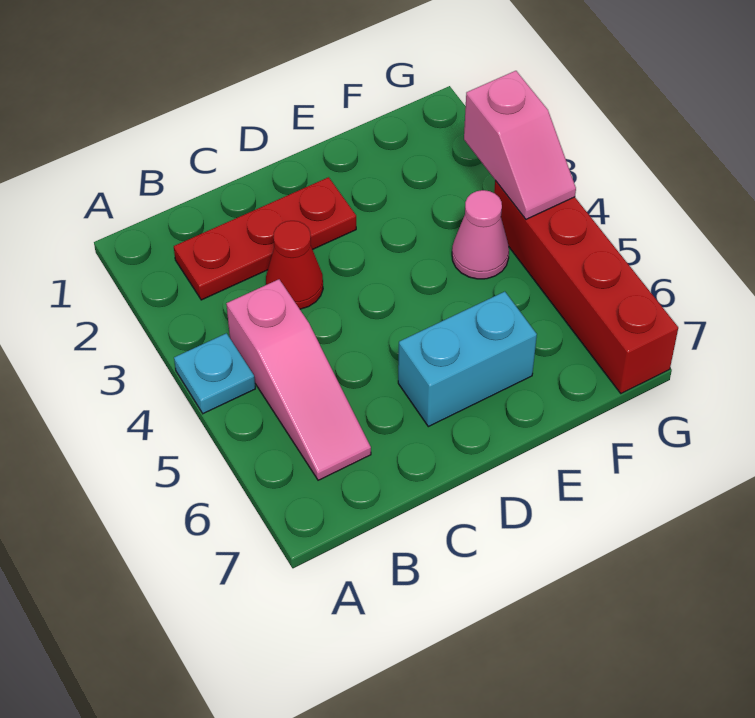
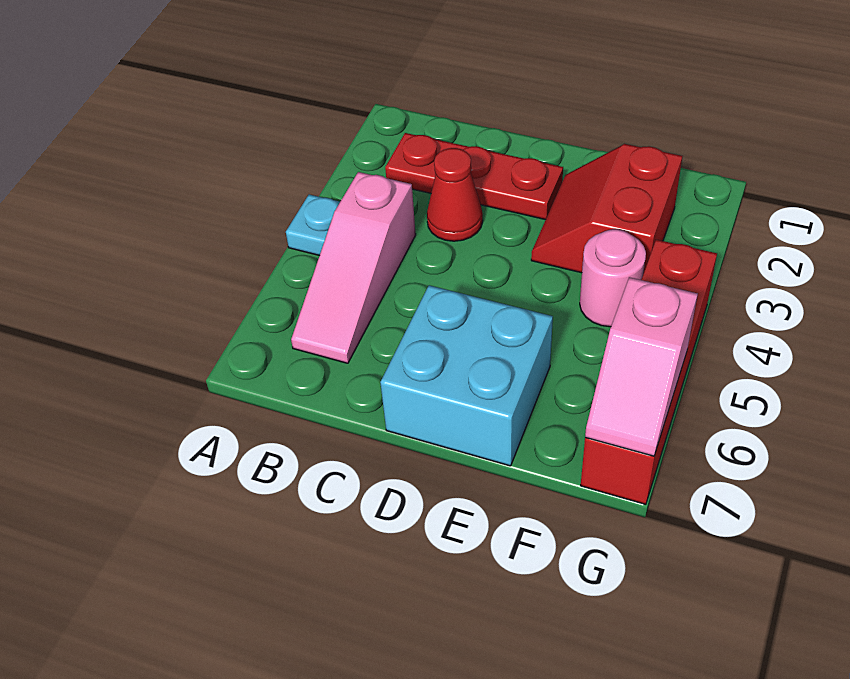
cyan 1x2 brick [398,292,537,427] -> cyan 2x2 brick [380,285,553,466]
none -> red 2x2 slope [531,144,682,274]
pink 1x1 cone [452,190,509,279] -> pink 1x1 round brick [580,229,646,327]
pink 1x2 slope [464,71,576,219] -> pink 1x2 slope moved to [585,277,698,456]

